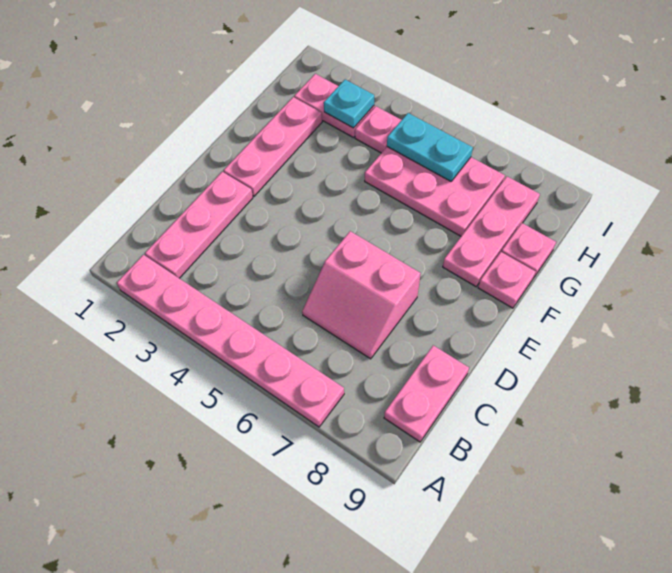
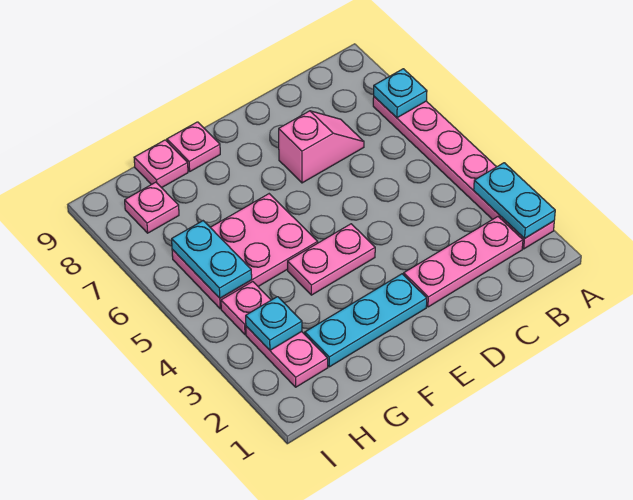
none -> cyan 1x2 plate [474,163,555,239]
none -> cyan 1x1 plate [374,69,427,118]
pink 1x2 plate [384,345,469,442] -> pink 1x2 plate moved to [288,224,375,295]
pink 2x2 slope [302,231,421,359] -> pink 1x2 slope [279,111,364,183]
pink 1x3 plate [224,97,322,196] -> cyan 1x3 plate [305,274,427,367]
pink 1x3 plate [443,177,540,287] -> pink 1x1 plate [125,182,179,233]
pink 2x3 plate [365,147,505,236] -> pink 2x3 plate turned to [172,194,318,309]

